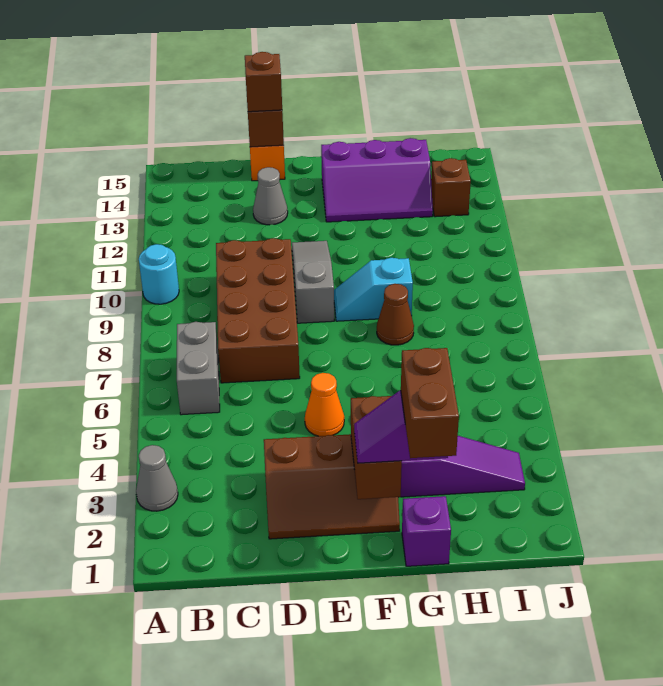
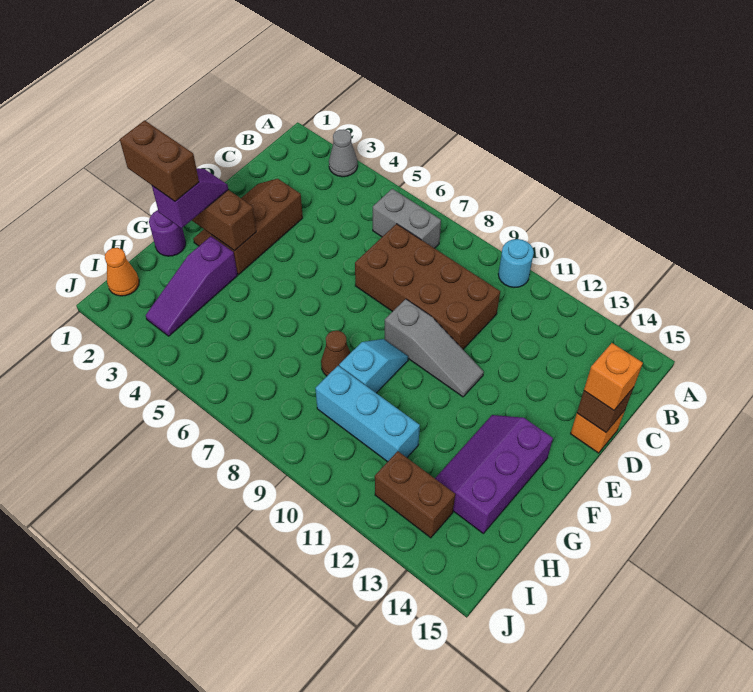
grey 1x1 cone [253,167,288,225] -> none
brown 1x1 brick [245,52,282,112] -> orange 1x1 brick [584,343,643,410]
orange 1x1 cone [305,373,344,436] -> orange 1x1 cone moved to [105,248,139,296]
purple 1x1 brick [402,496,451,566] -> purple 1x1 round brick [149,210,186,256]
none -> cyan 1x3 brick [315,366,420,462]
brown 1x1 brick [431,158,471,217] -> brown 1x2 brick [375,451,455,538]

